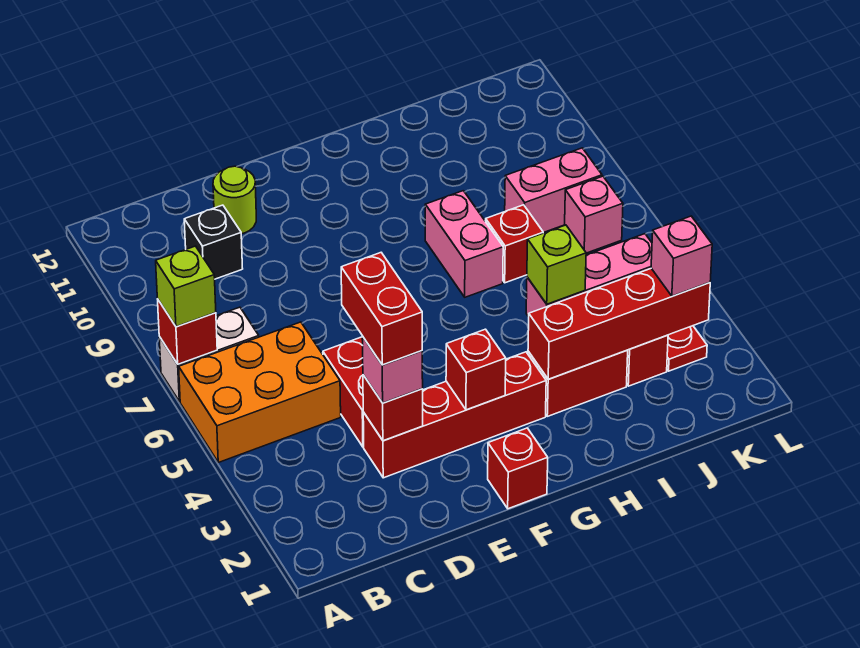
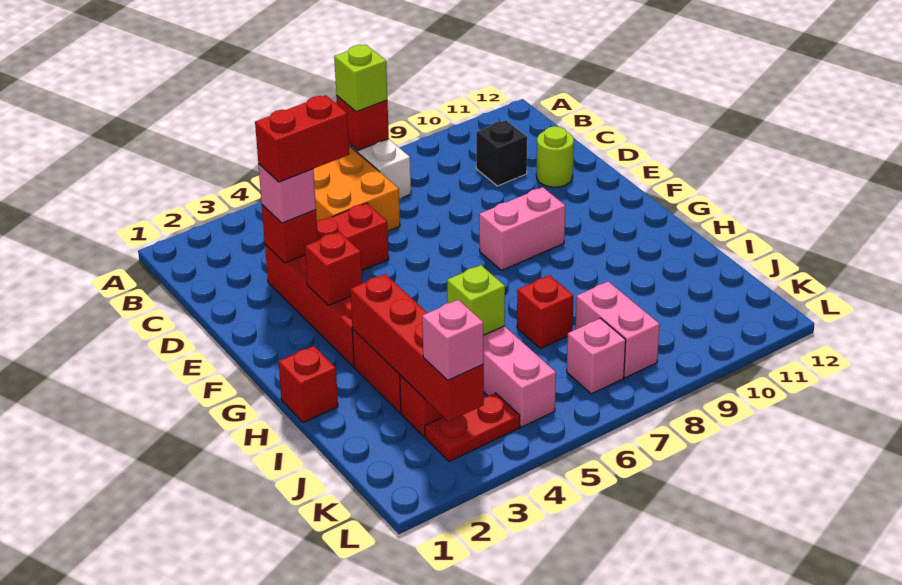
red 1x1 brick [488,428,548,509] -> red 1x1 brick moved to [278,346,338,422]
pink 1x2 brick [425,191,503,297] -> pink 1x2 brick moved to [479,187,565,270]

